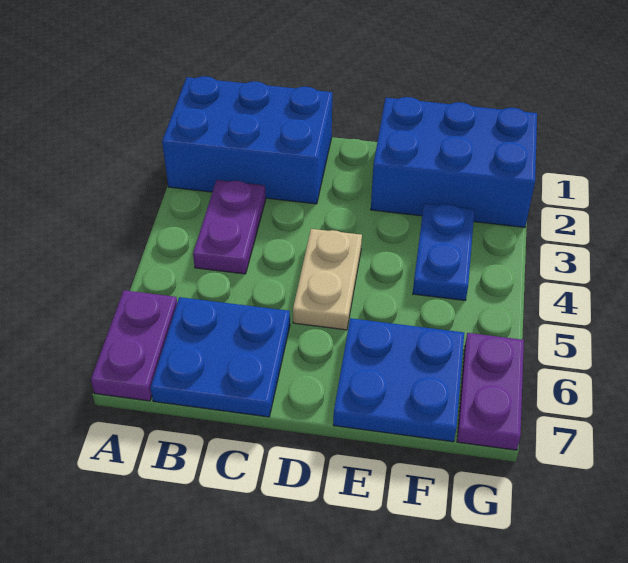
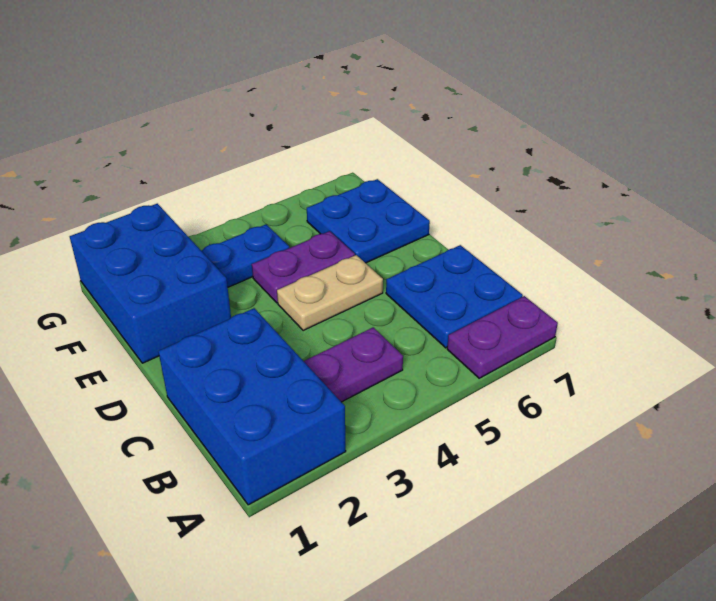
purple 1x2 plate [457,333,524,450] -> purple 1x2 plate moved to [252,231,355,303]

